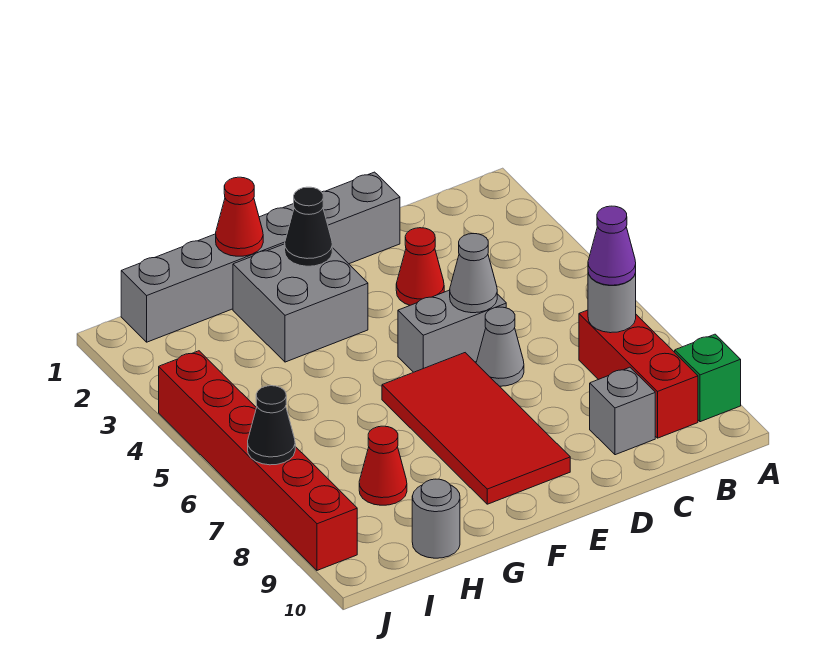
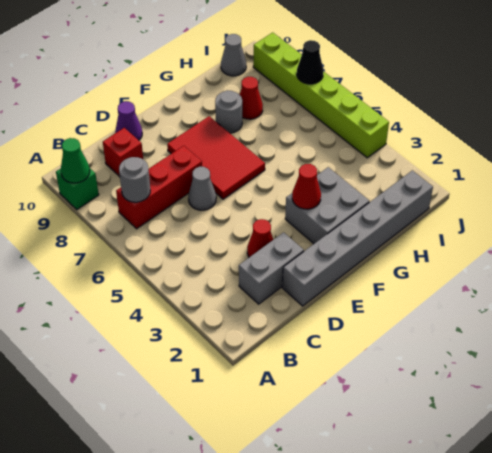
none -> green 1x1 cone [61,138,90,183]
red 1x3 brick [579,310,698,438] -> red 1x3 brick turned to [116,146,202,229]
purple 1x1 cone [588,206,636,285] -> purple 1x1 cone moved to [115,101,142,140]
grey 1x1 brick [590,367,655,455] -> red 1x1 brick [103,128,143,177]
grey 1x2 brick [398,290,506,372] -> grey 1x2 brick moved to [239,232,304,304]
grey 1x1 cone [450,234,497,313] -> grey 1x1 cone moved to [221,34,246,76]
red 2x4 tile [382,353,570,504] -> red 2x3 tile [167,116,265,199]
black 1x1 cone [285,187,332,266] -> none
red 1x1 cone [216,177,263,256] -> red 1x1 cone moved to [292,164,321,209]
grey 1x1 round brick [412,479,460,558] -> grey 1x1 round brick moved to [215,90,242,133]
red 1x6 brick [159,351,357,570] -> lime 1x6 brick [253,32,389,158]

